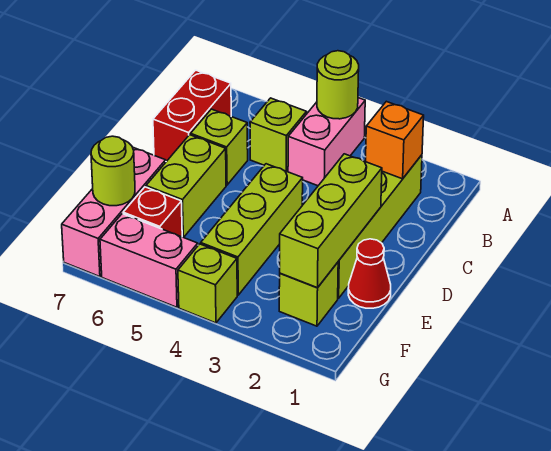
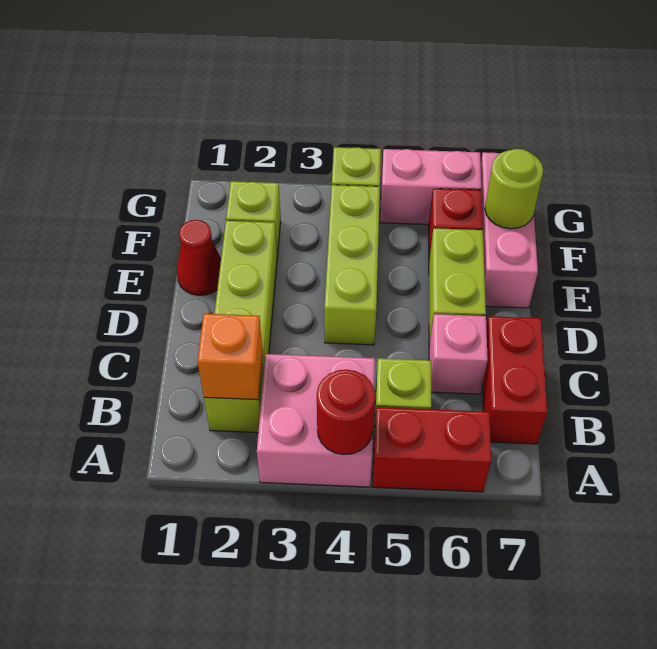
pink 1x2 brick [288,98,365,186] -> pink 2x2 brick [257,354,375,487]
lime 1x1 round brick [317,51,359,119] -> red 1x1 round brick [317,370,375,455]
none -> red 1x2 brick [373,407,491,492]
lime 1x1 brick [191,109,248,185] -> pink 1x1 brick [429,314,488,394]
lime 1x3 brick [280,154,382,288] -> none

